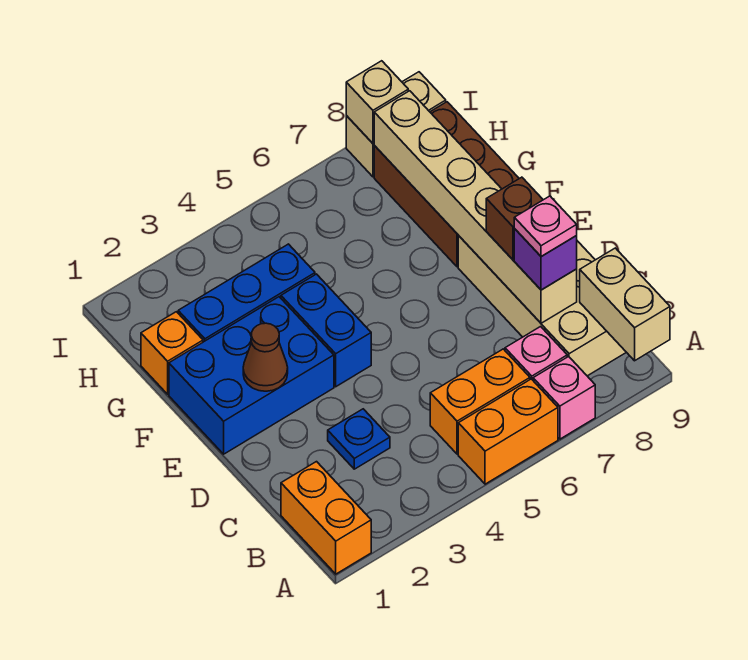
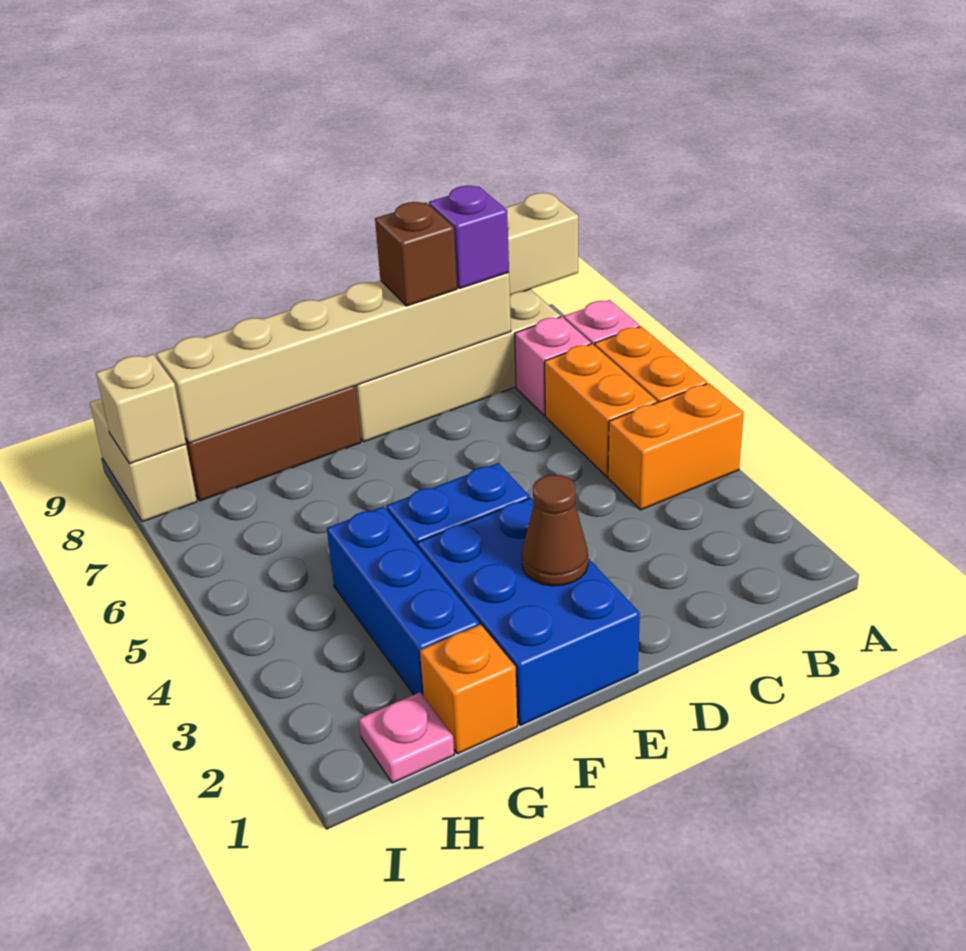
orange 1x2 brick [281,462,371,574] -> orange 1x2 brick moved to [608,383,744,510]
blue 1x1 plate [328,409,390,469] -> none
pink 1x1 plate [514,196,577,257] -> pink 1x1 plate moved to [359,692,454,783]

